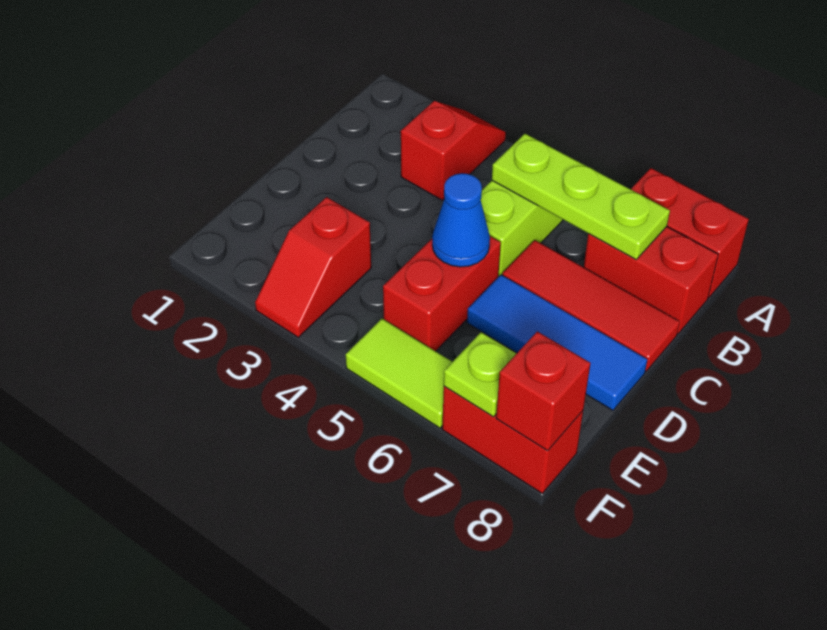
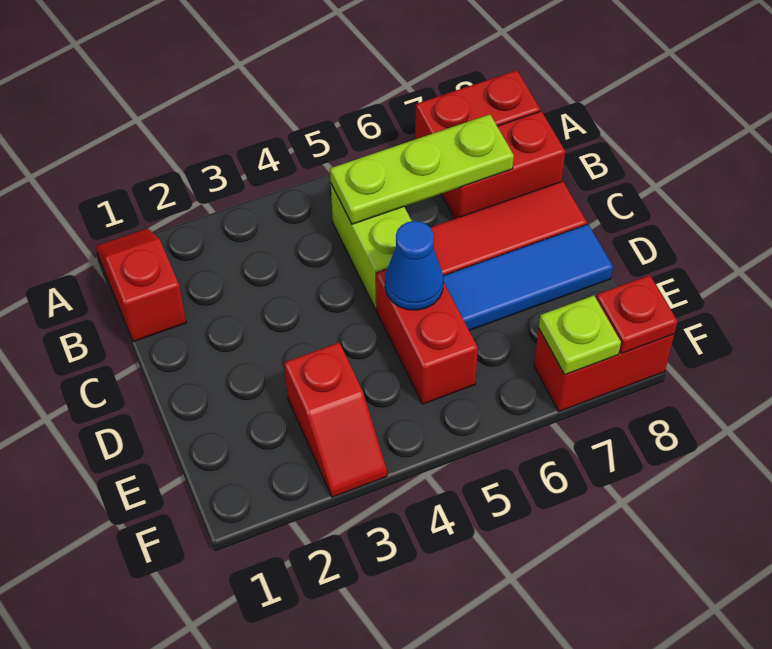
red 1x2 slope [401,101,506,200] -> red 1x2 slope moved to [96,228,186,342]
lime 1x2 tile [346,319,452,428] -> none
red 1x1 brick [496,331,591,451] -> red 1x1 plate [596,275,678,353]

